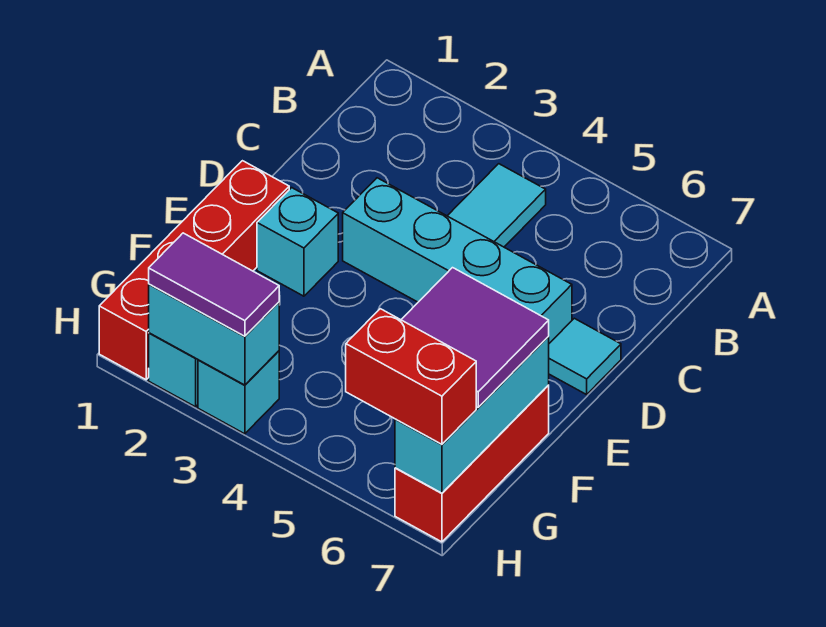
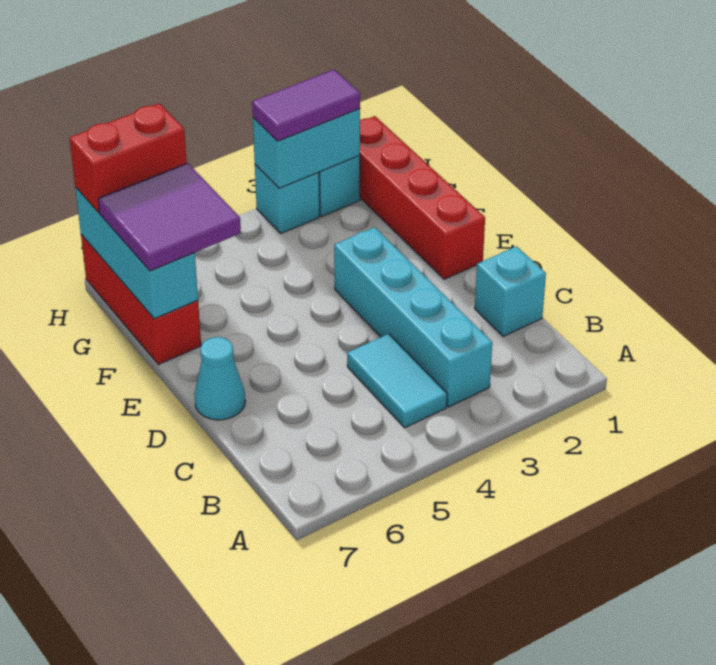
cyan 1x4 brick [343,178,572,343] -> cyan 1x4 brick turned to [334,227,492,407]
cyan 1x1 tile [549,318,621,395] -> cyan 1x1 cone [195,337,245,420]
cyan 1x1 brick [257,188,338,296] -> cyan 1x1 brick moved to [475,246,546,336]

